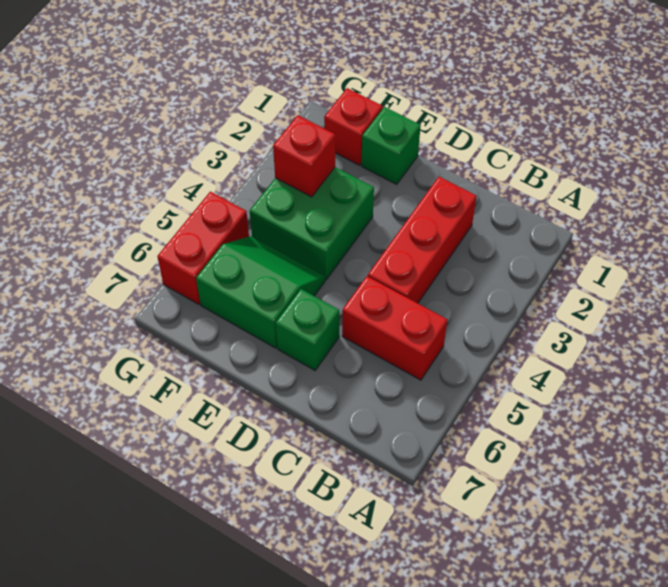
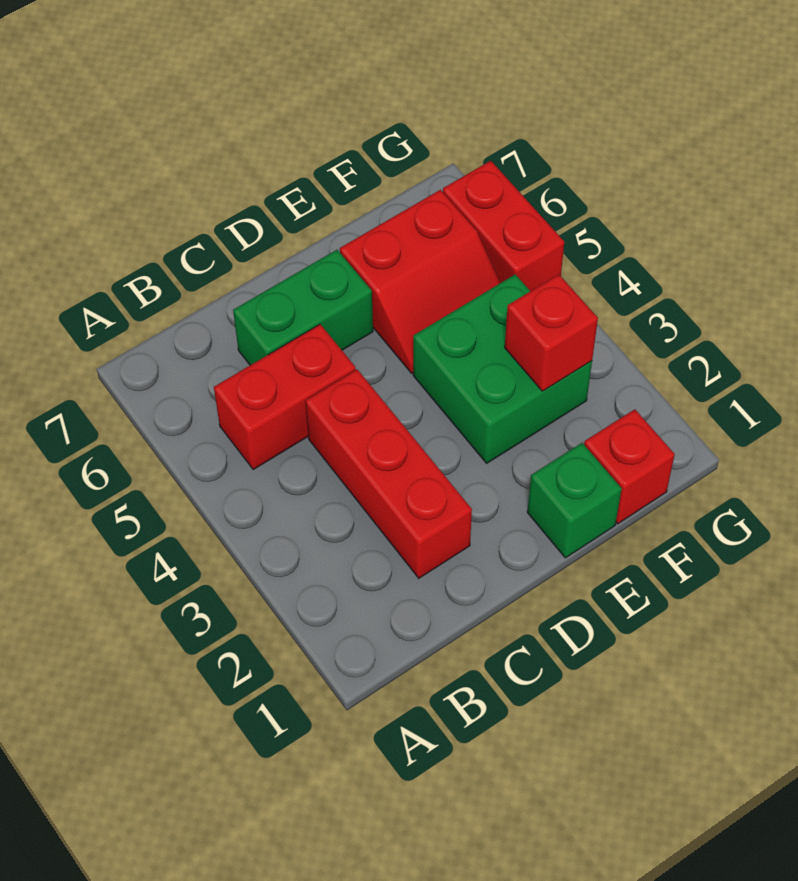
green 1x1 brick [276,289,339,370] -> green 1x2 brick [233,250,373,365]
green 2x2 slope [196,236,325,348] -> red 2x2 slope [340,190,500,373]

